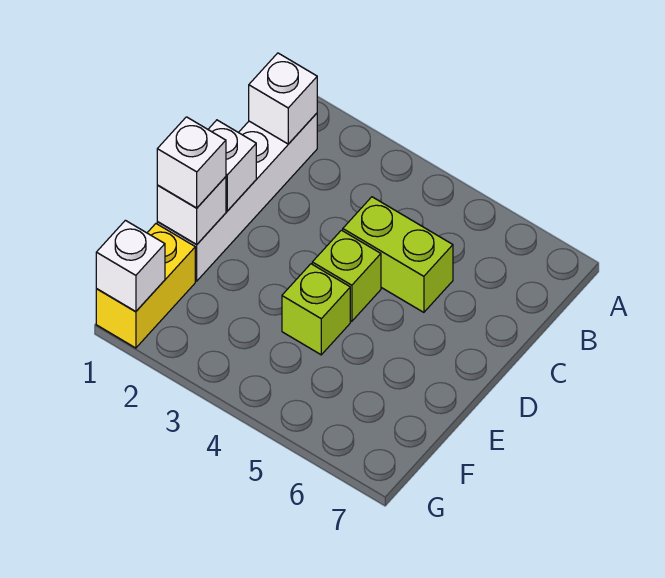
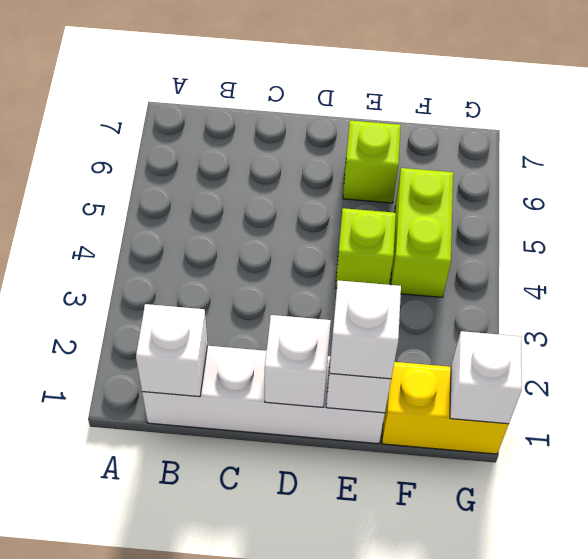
lime 1x2 brick [343,197,453,312] -> lime 1x2 brick moved to [391,168,453,297]
lime 1x1 brick [312,230,381,321] -> lime 1x1 brick moved to [343,121,401,203]

